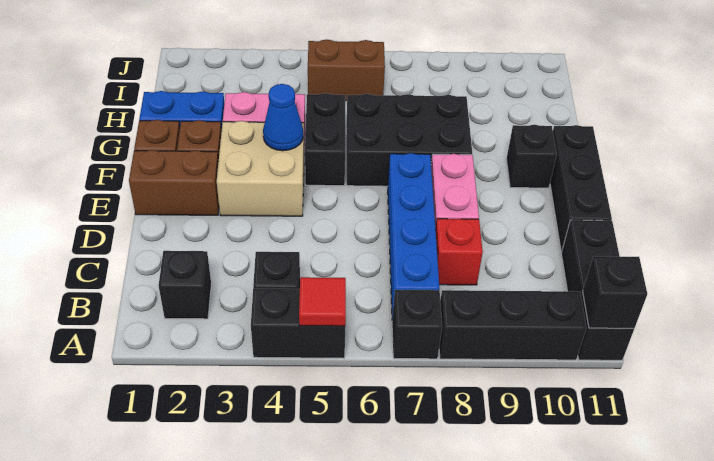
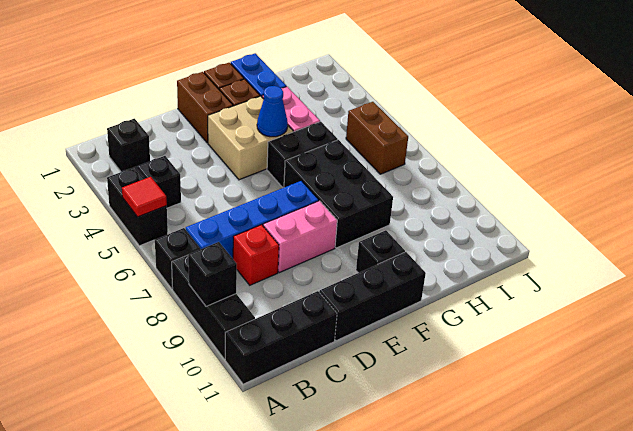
black 1x1 brick [583,256,647,328] -> black 1x1 brick moved to [188,242,237,306]

